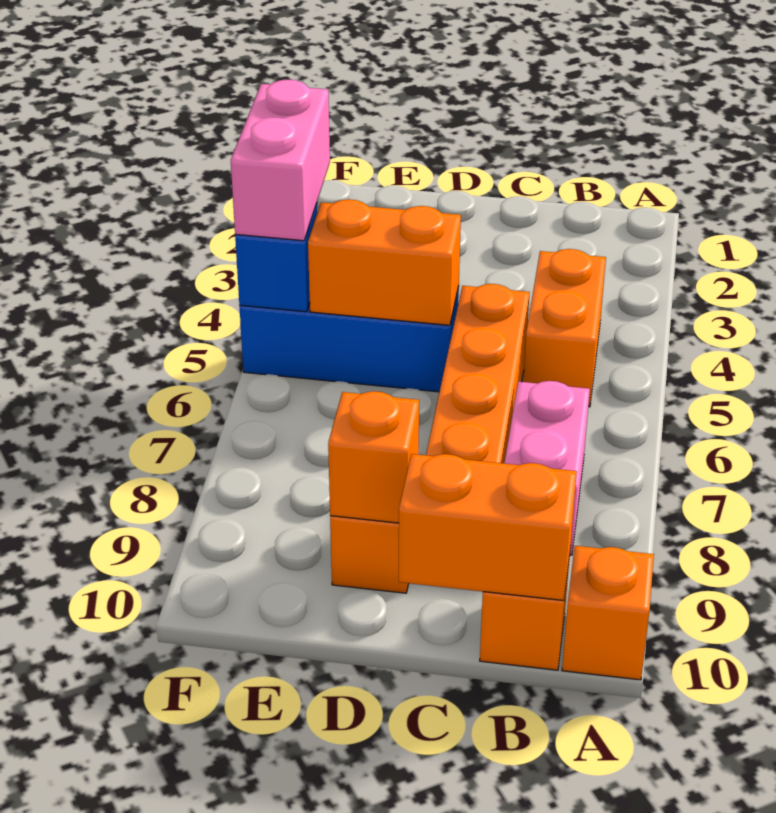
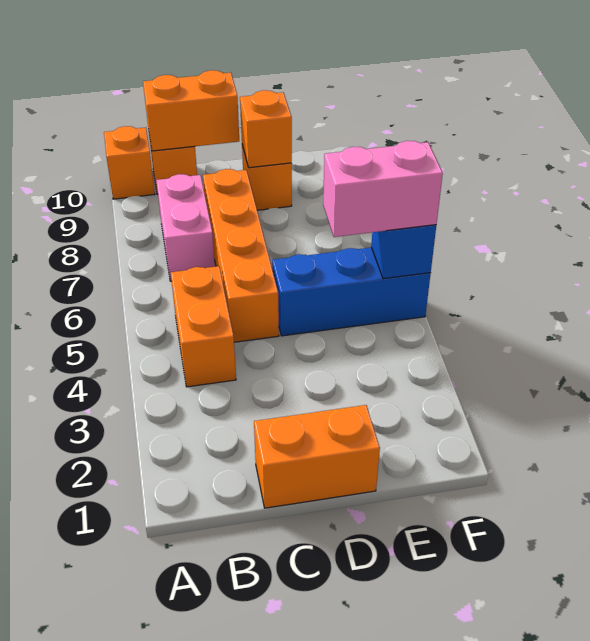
orange 1x2 brick [308,200,461,325] -> orange 1x2 brick moved to [254,405,380,508]
pink 1x2 brick [231,80,330,241] -> pink 1x2 brick turned to [323,141,443,237]

